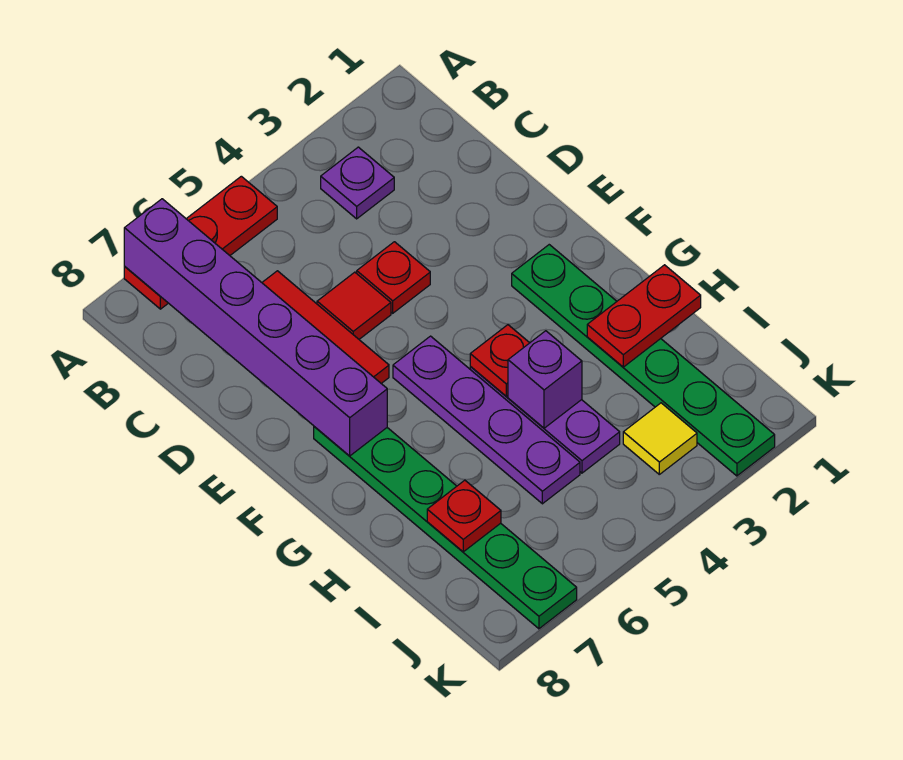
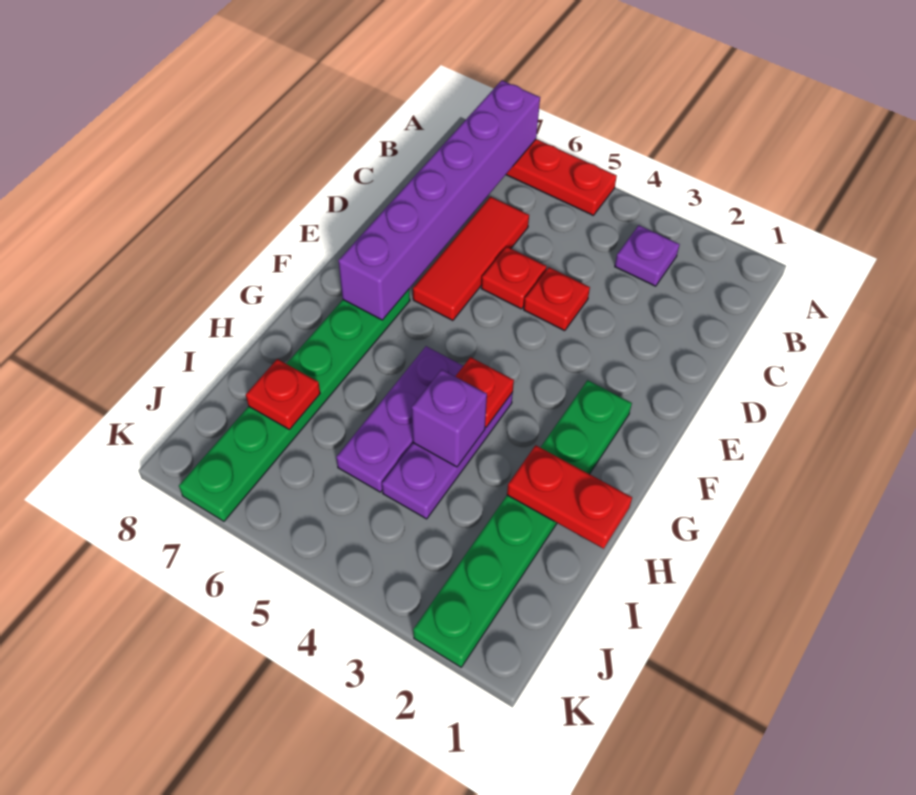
red 1x1 tile [317,272,391,339] -> red 1x1 plate [481,247,547,309]
purple 1x4 plate [393,336,580,504] -> purple 1x3 plate [336,346,463,492]
yellow 1x1 tile [623,403,697,474] -> none

